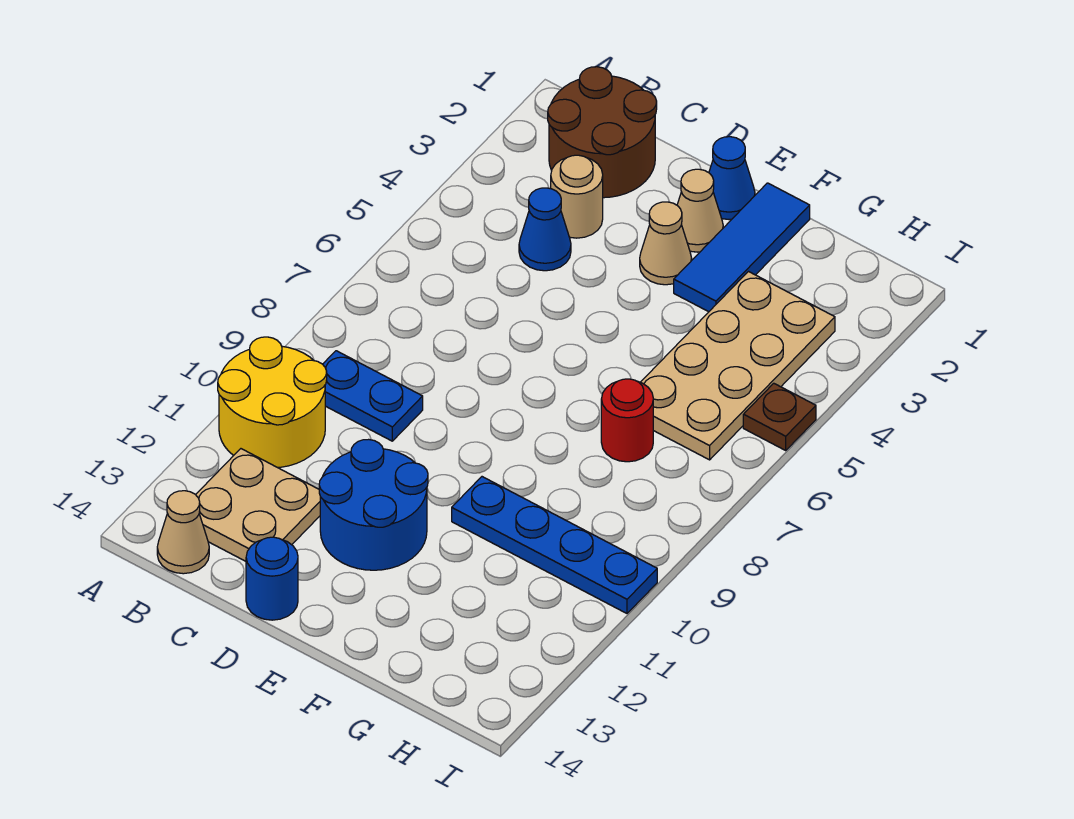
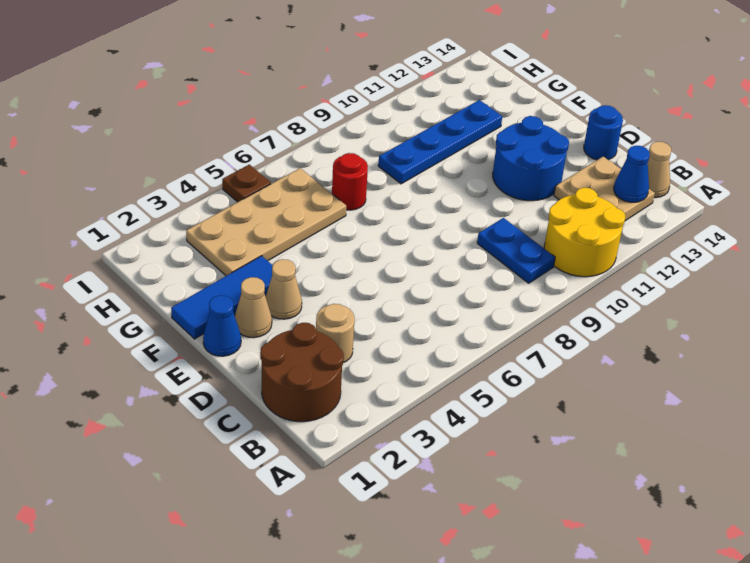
blue 1x1 cone [519,188,571,271] -> blue 1x1 cone moved to [614,146,650,202]
blue 1x4 plate [452,477,657,613] -> blue 1x4 plate turned to [378,100,502,184]

